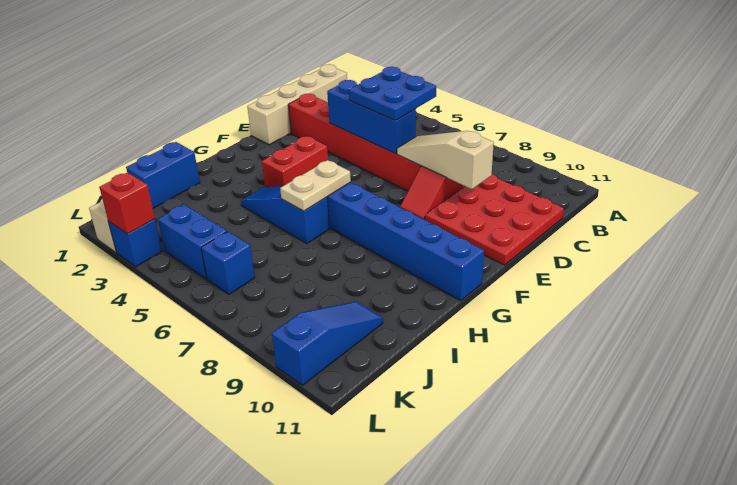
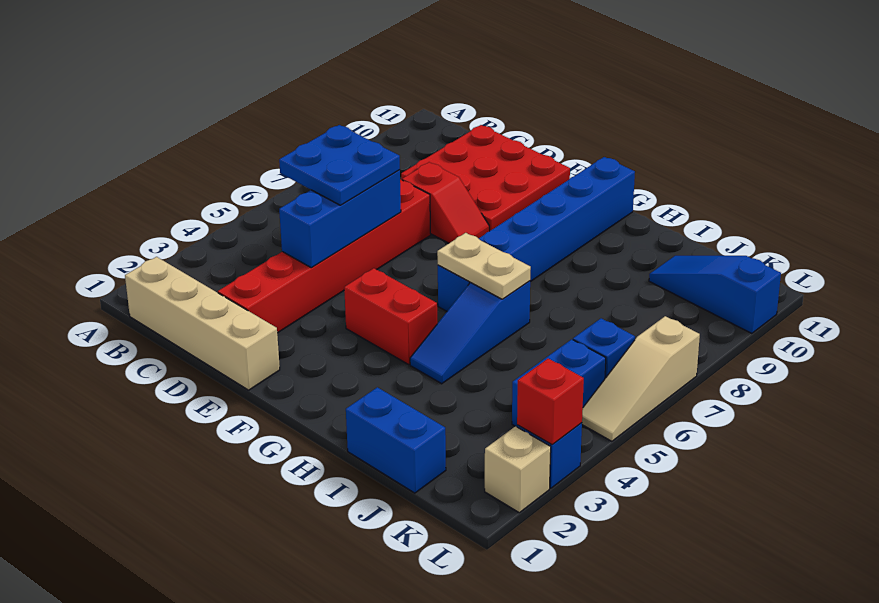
tan 1x3 slope [397,131,494,189] -> tan 1x3 slope moved to [582,316,700,441]

